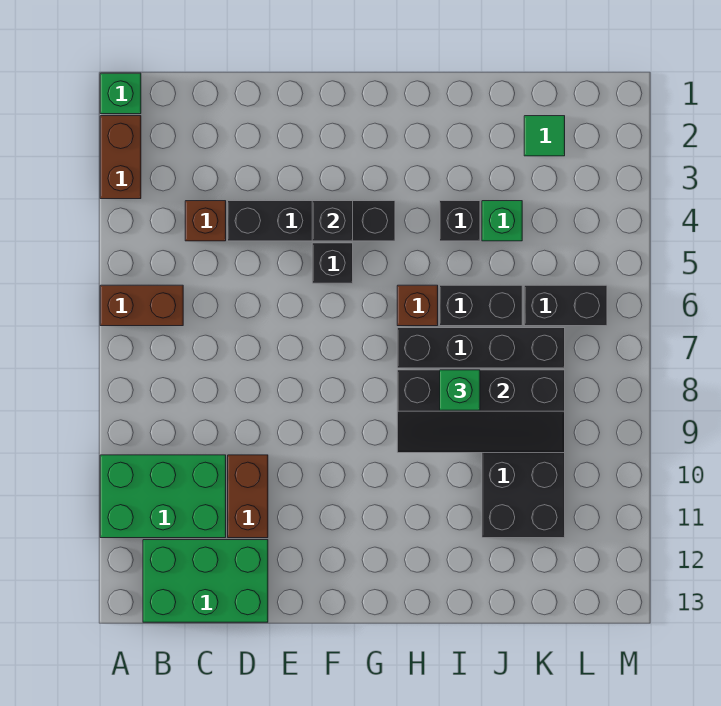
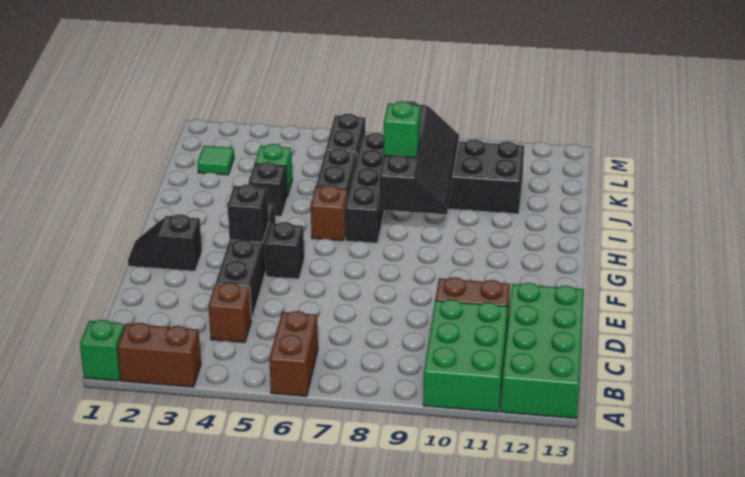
green 2x3 brick [143,540,268,622] -> green 2x4 brick [501,283,584,419]
none -> black 1x2 slope [128,214,202,271]

